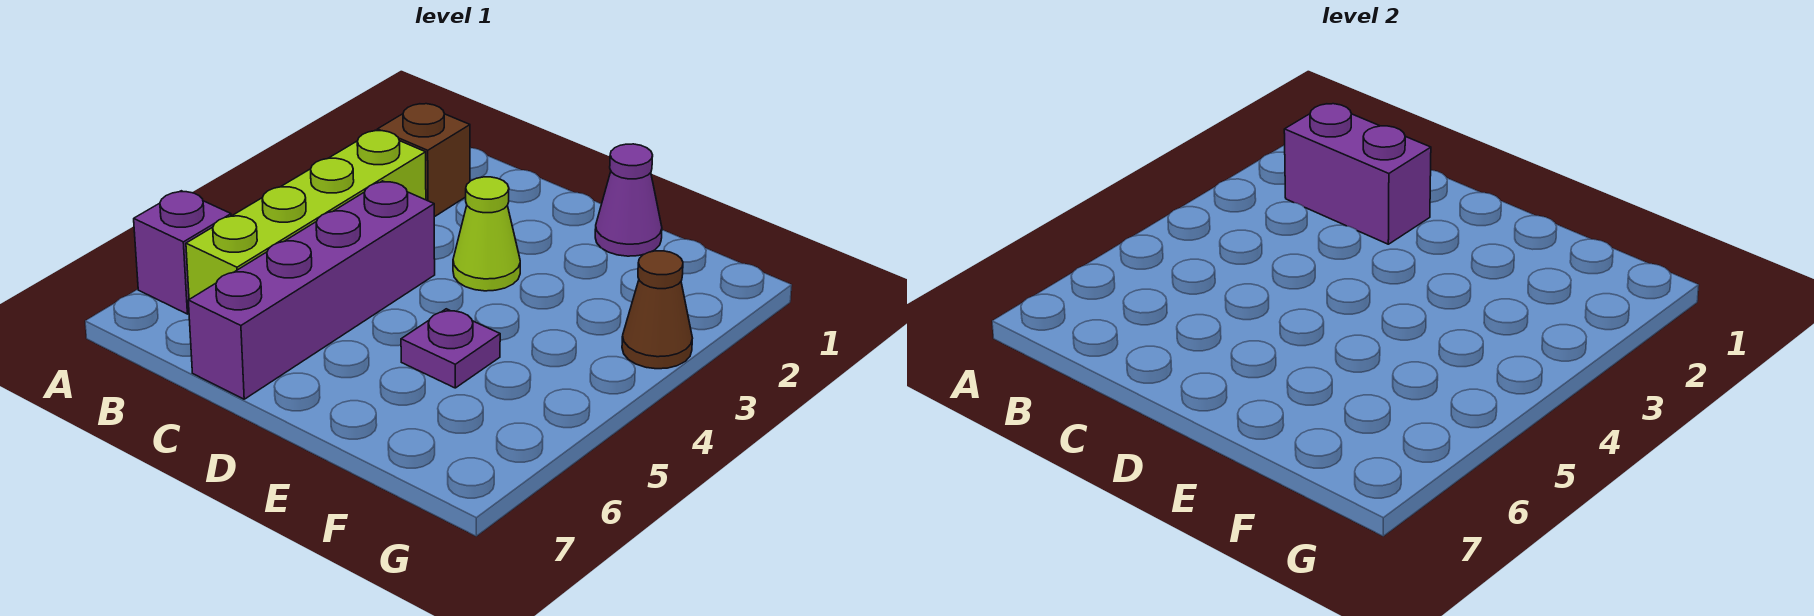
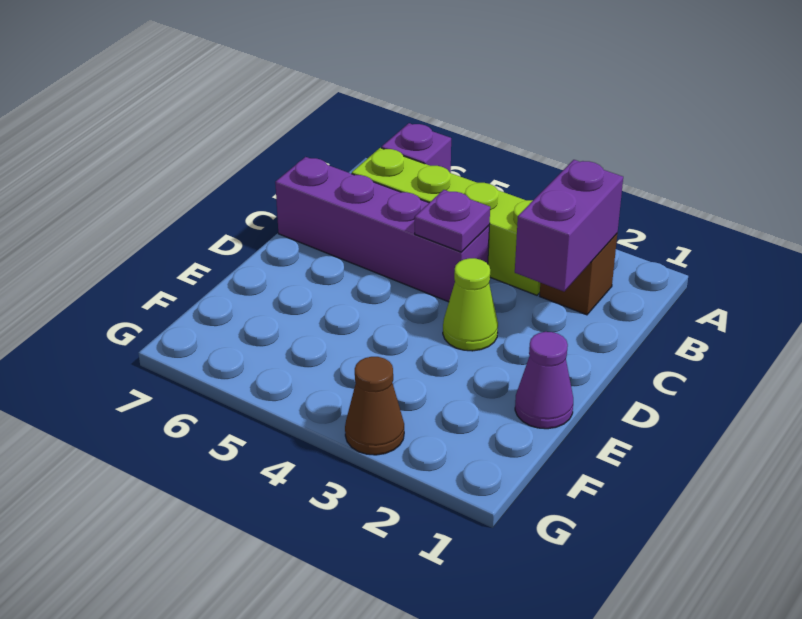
purple 1x1 plate [401,309,500,388] -> purple 1x1 plate moved to [415,190,490,252]

